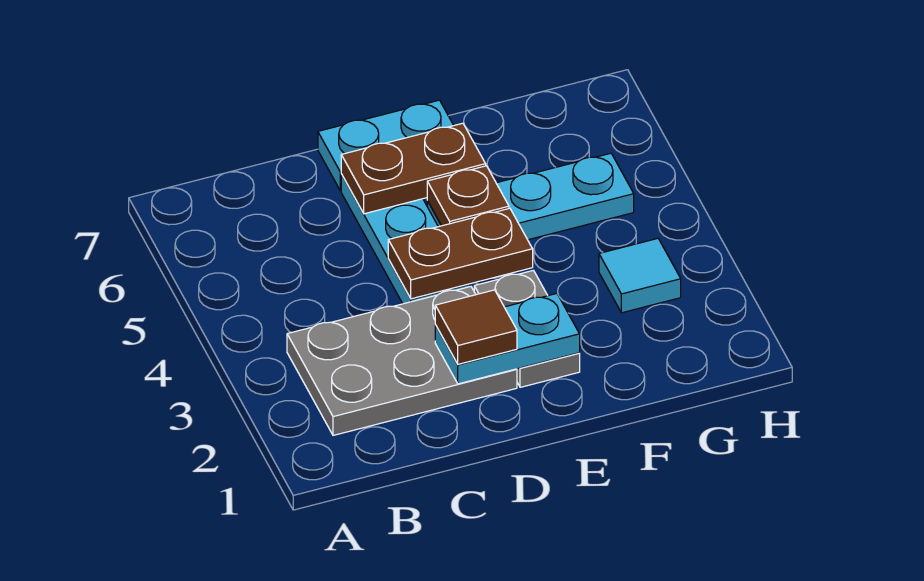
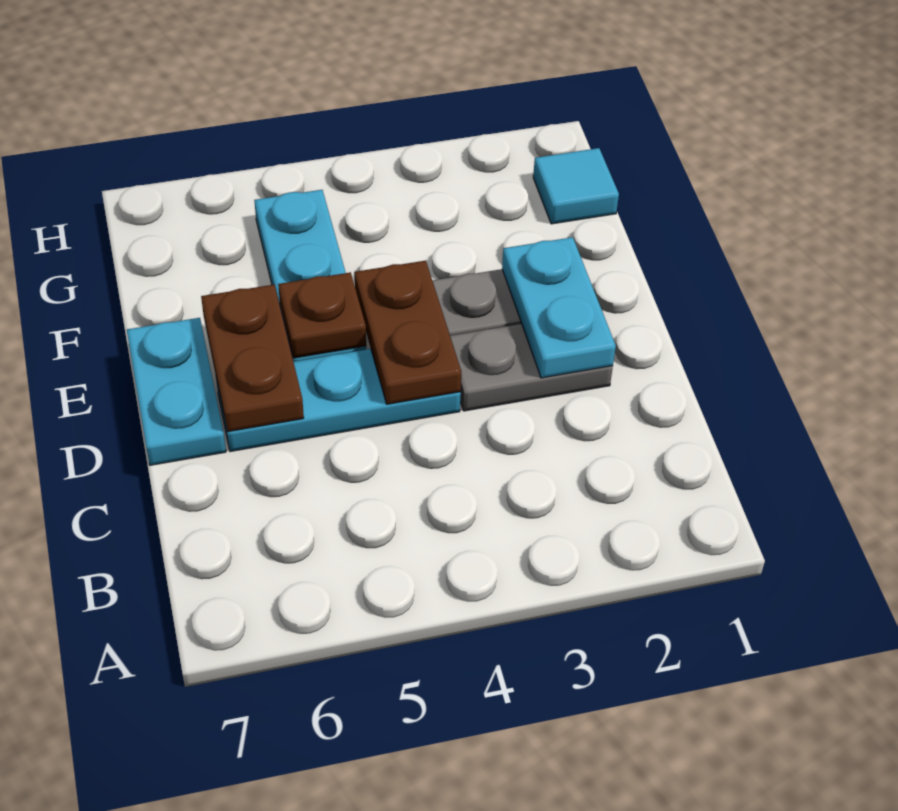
grey 2x3 plate [287,287,517,435] -> grey 1x2 plate [450,324,613,411]
brown 1x1 tile [435,290,517,364] -> none
cyan 1x1 tile [599,238,681,313] -> cyan 1x1 tile moved to [533,148,619,224]

